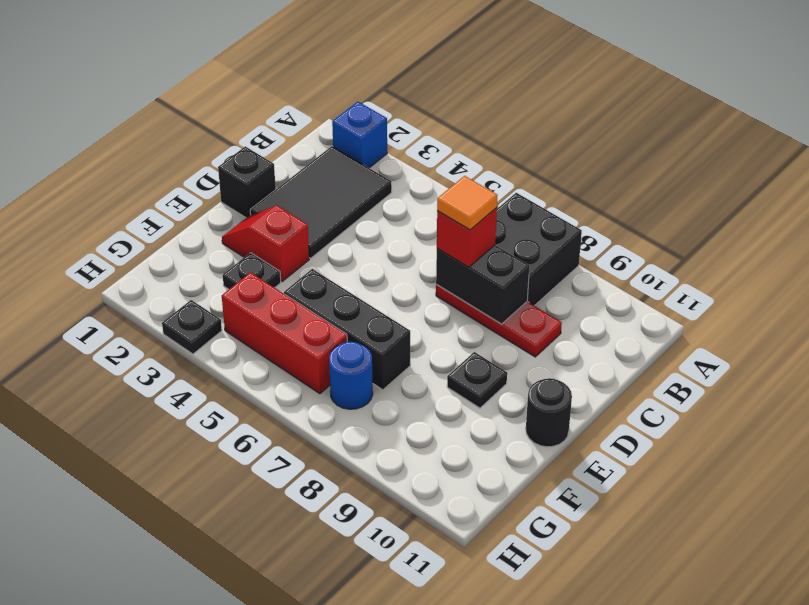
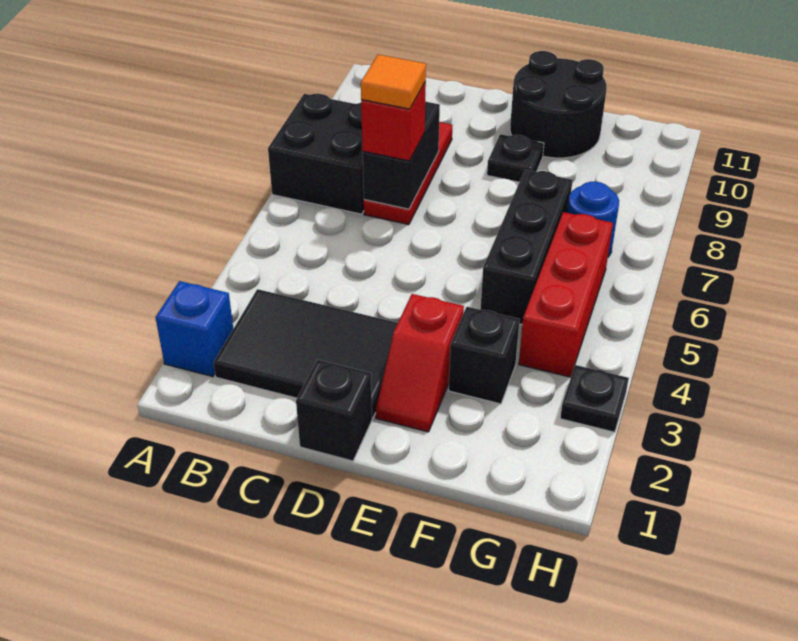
black 1x1 round brick [526,378,572,447] -> black 2x2 round brick [510,51,607,158]
black 1x1 plate [223,253,281,289] -> black 1x1 brick [449,307,520,404]

